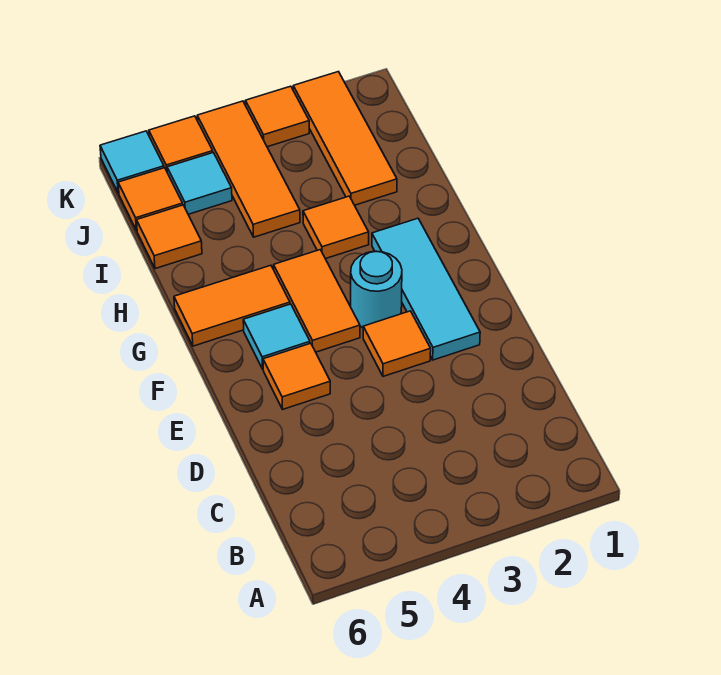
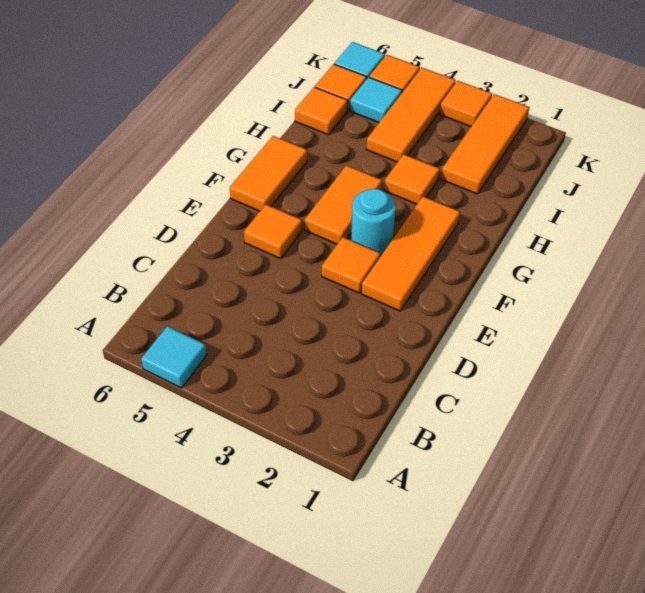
cyan 1x3 tile [372,218,480,360] -> orange 1x3 tile [362,197,460,311]
cyan 1x1 tile [243,304,310,369] -> cyan 1x1 tile moved to [141,326,207,388]
orange 1x2 tile [174,265,290,346] -> orange 1x2 tile turned to [230,136,307,211]

